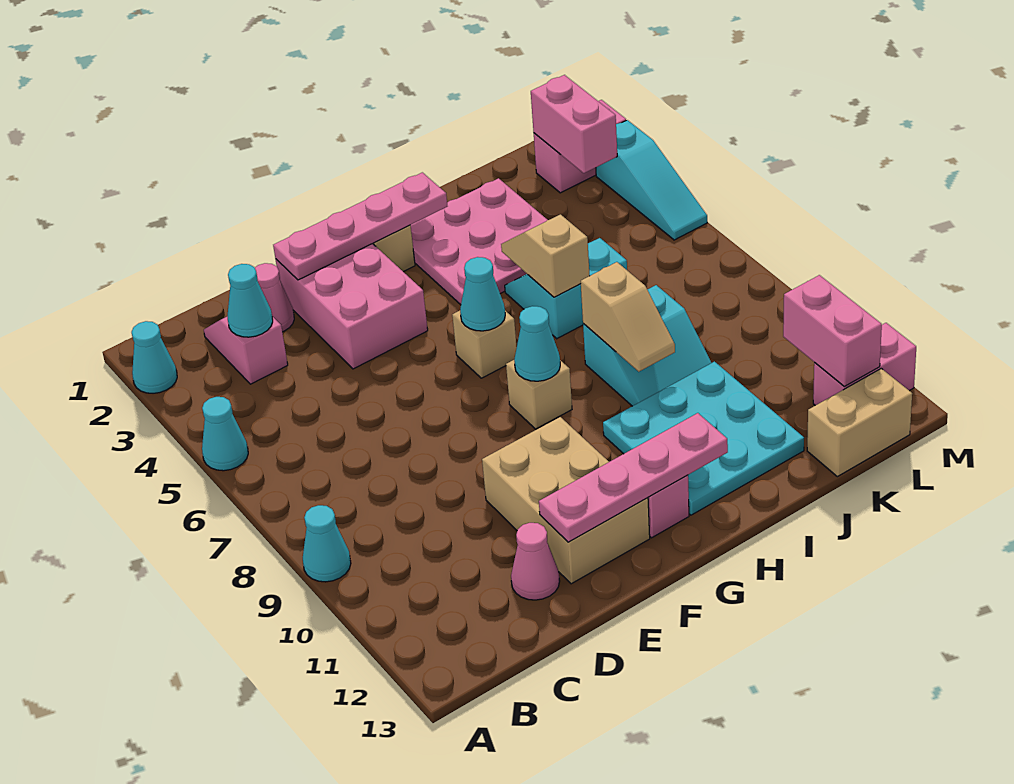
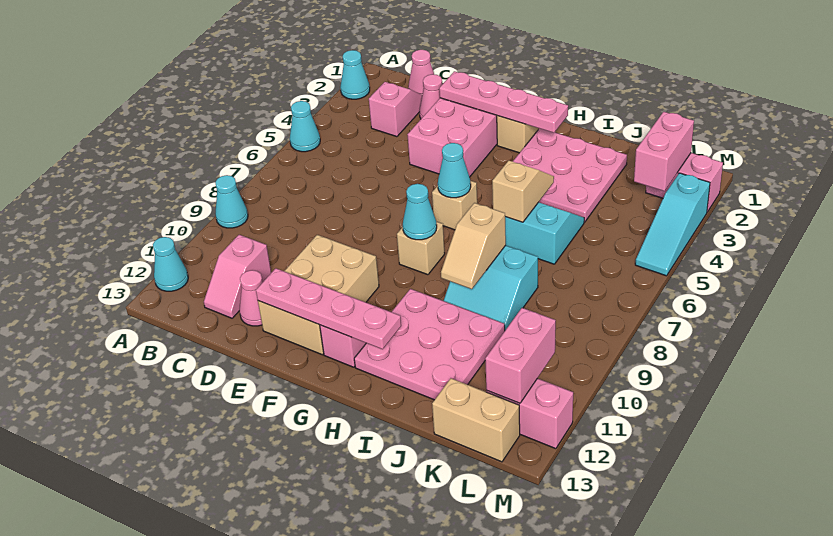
none -> pink 1x1 cone [408,50,434,95]
cyan 1x1 cone [227,264,273,337] -> cyan 1x1 cone moved to [153,237,188,291]
none -> pink 1x2 slope [204,235,271,318]
cyan 3x3 plate [603,362,804,515] -> pink 3x3 plate [354,289,505,400]

